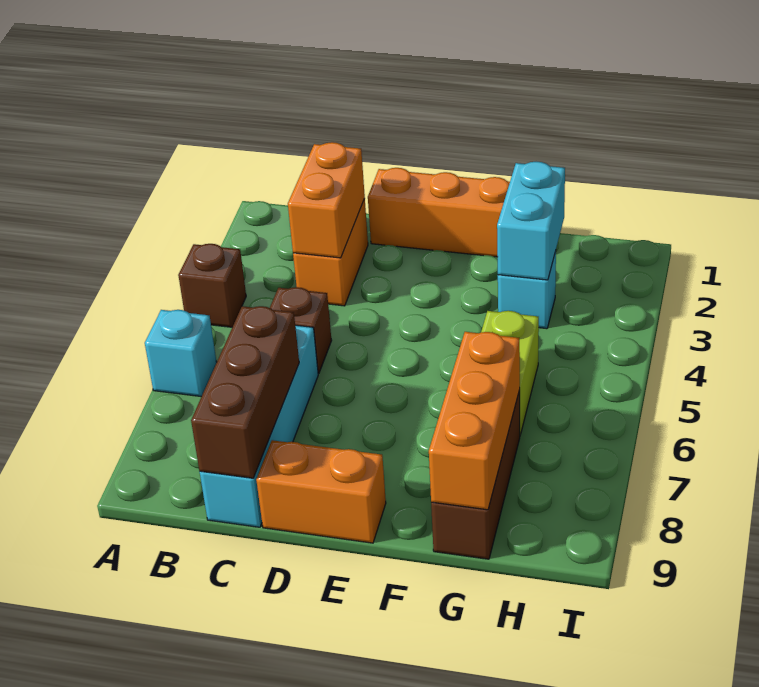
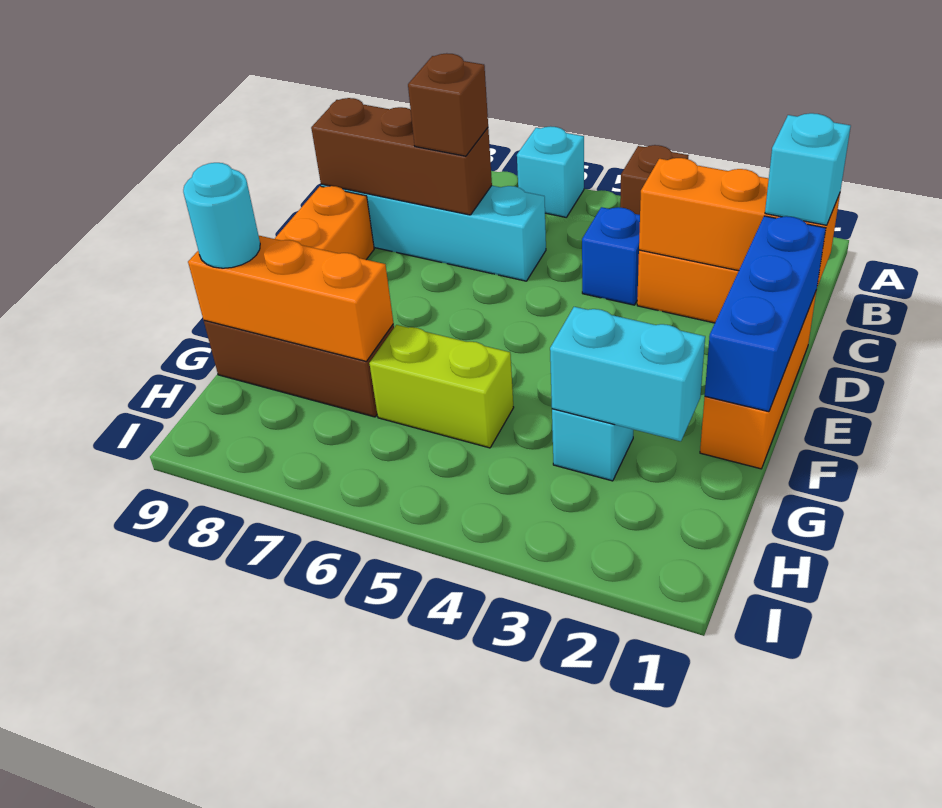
none -> cyan 1x1 brick [765,113,851,225]
orange 1x2 brick [288,142,365,258] -> orange 1x3 brick [639,158,840,286]
none -> blue 1x1 brick [582,207,640,305]
brown 1x1 brick [270,287,332,374] -> brown 1x1 brick moved to [408,53,488,156]
none -> blue 1x3 brick [705,216,826,412]
none -> cyan 1x1 round brick [183,163,260,268]

